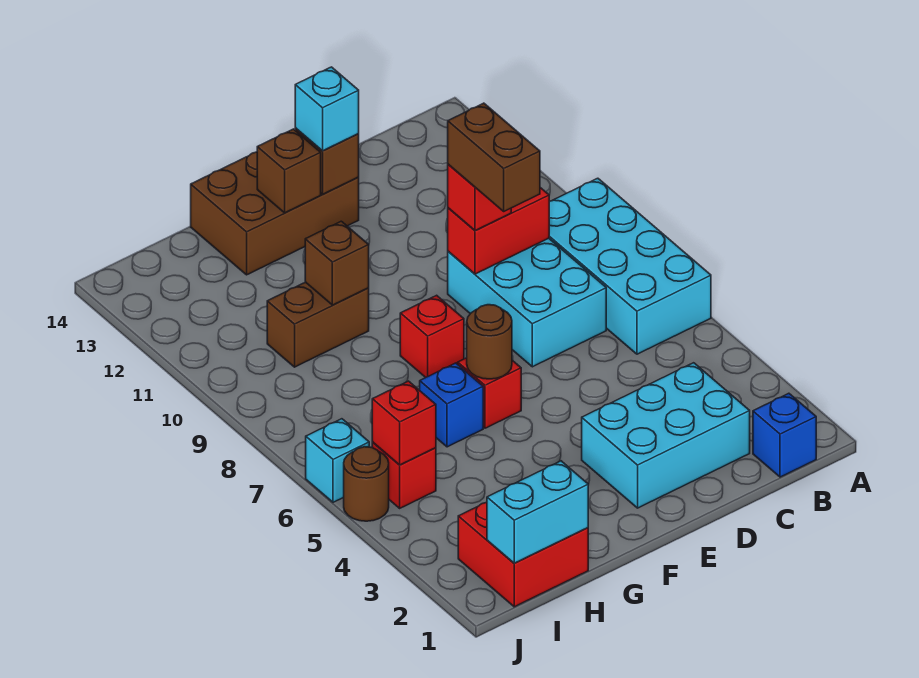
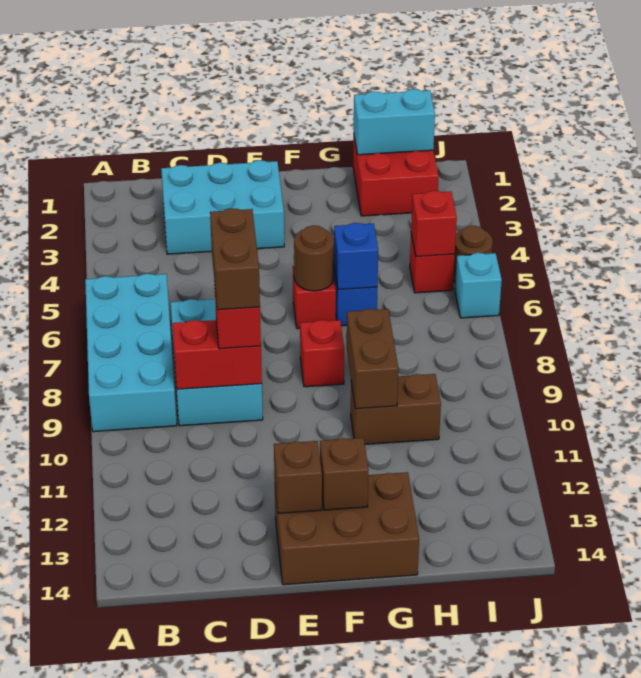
blue 1x1 brick [753,393,816,477] -> blue 1x1 brick moved to [334,223,378,290]
cyan 1x1 brick [295,67,359,151] -> none
brown 1x1 brick [305,221,369,305] -> brown 1x2 brick [347,309,398,409]

